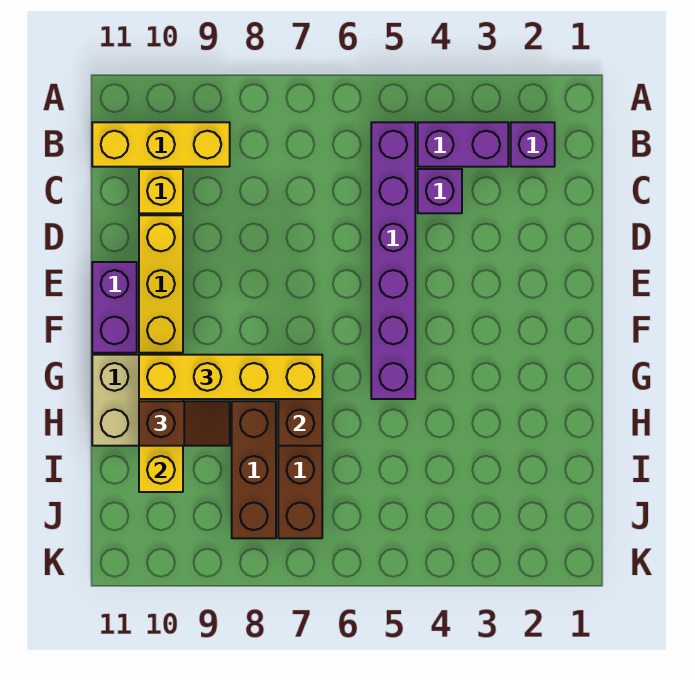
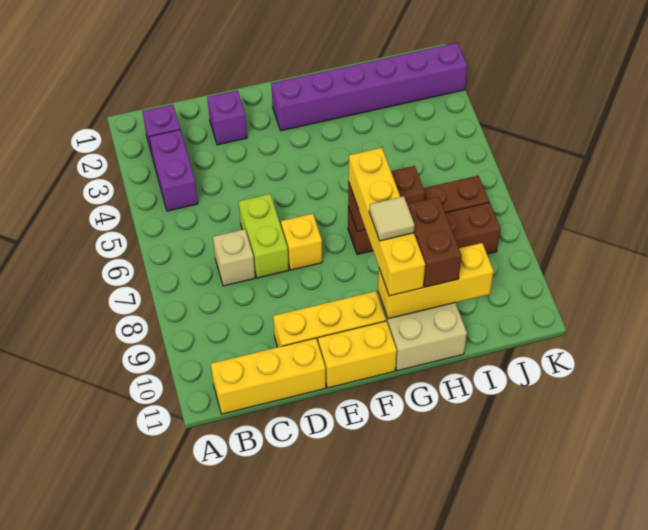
purple 1x6 brick [371,122,415,399] -> purple 1x6 brick moved to [271,43,467,131]
yellow 1x3 brick [92,122,230,167] -> yellow 1x3 brick turned to [211,338,326,414]
purple 1x1 brick [418,169,462,213] -> purple 1x1 brick moved to [207,90,247,145]
none -> tan 1x1 brick [213,229,255,286]
yellow 1x1 brick [139,169,183,213] -> yellow 1x1 brick moved to [281,214,322,270]
none -> lime 1x2 brick [239,194,289,278]
purple 1x2 brick [92,262,137,353] -> yellow 1x2 brick [318,321,397,388]
none -> tan 1x1 tile [369,196,415,241]
brown 1x2 slope [139,401,230,446] -> brown 1x2 brick [407,197,462,287]

